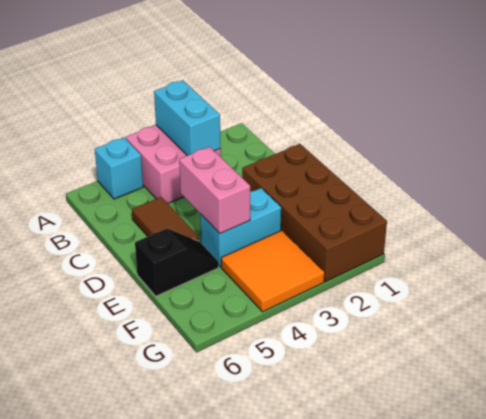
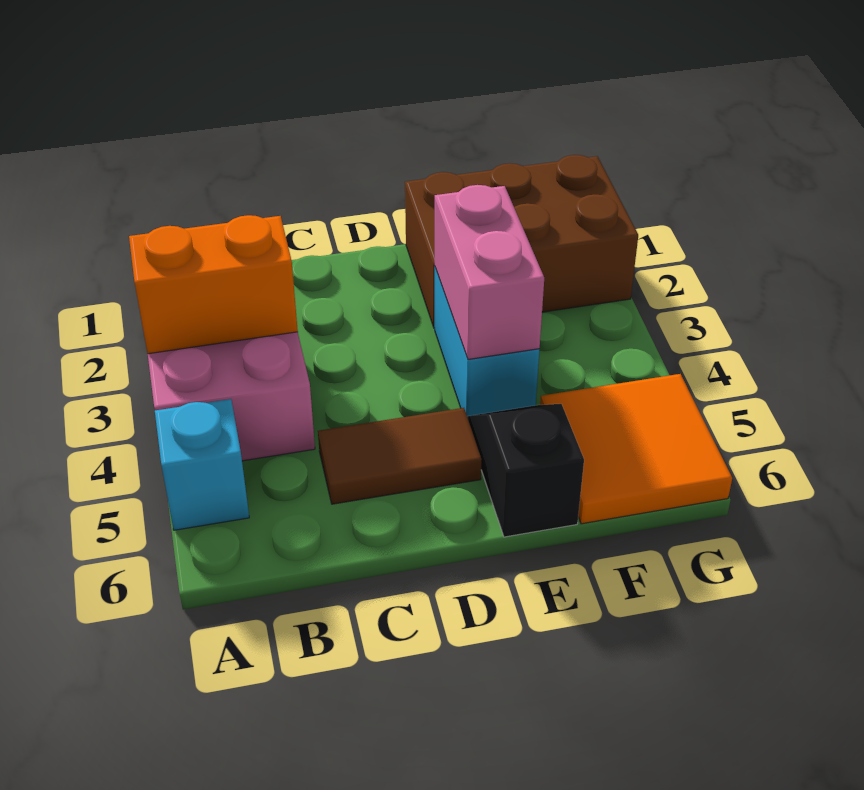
cyan 1x2 brick [154,80,220,156] -> orange 1x2 brick [129,215,298,354]
brown 2x4 brick [242,144,387,282] -> brown 2x3 brick [405,155,638,328]
pink 1x2 brick [179,147,250,234] -> pink 1x2 brick turned to [435,185,544,359]
orange 2x2 tile [221,230,325,312] -> orange 2x2 tile moved to [540,374,732,524]

